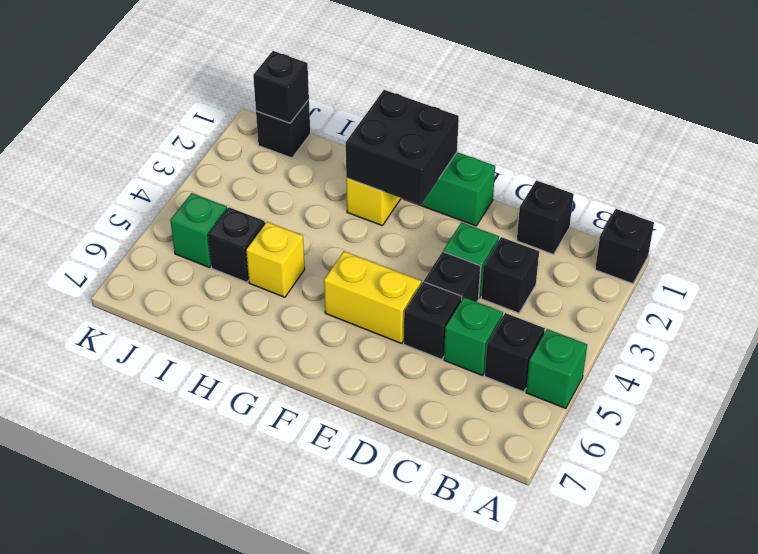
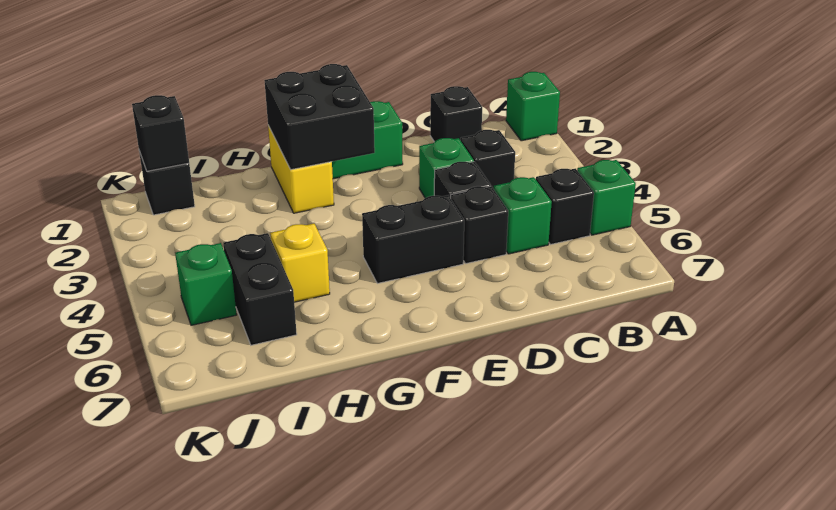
black 1x1 brick [595,209,654,284] -> green 1x1 brick [506,72,560,141]
yellow 1x2 brick [324,251,421,343] -> black 1x2 brick [362,195,464,283]
black 1x1 brick [208,207,265,282] -> black 1x2 brick [223,233,297,345]

